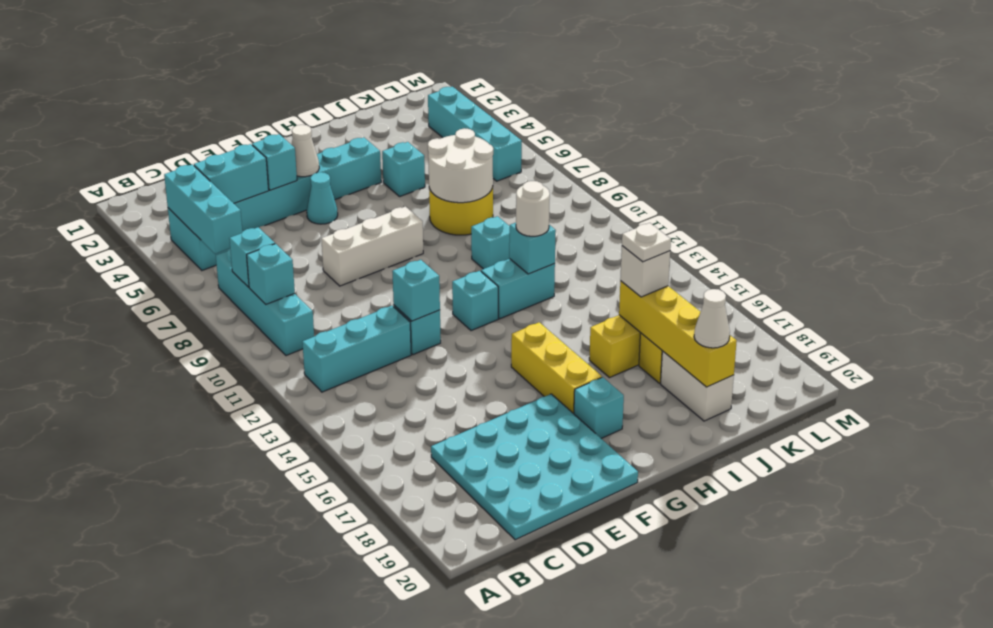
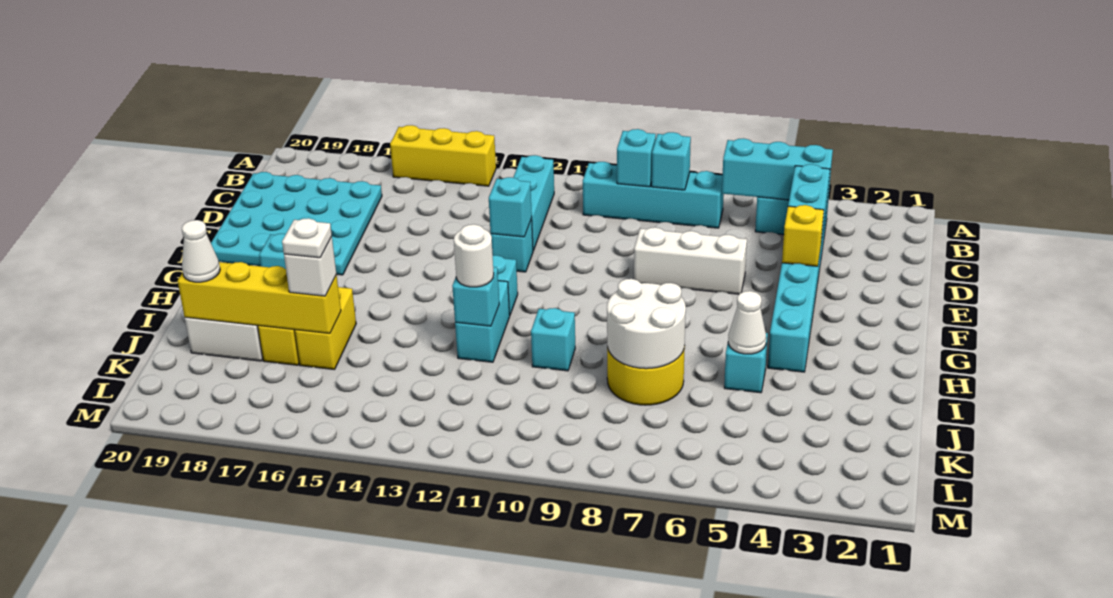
cyan 1x1 brick [252,134,297,190] -> yellow 1x1 brick [782,205,824,266]
white 1x3 brick [321,207,423,286] -> white 1x3 brick turned to [634,227,747,294]
white 1x1 cone [291,125,319,177] -> white 1x1 cone moved to [728,291,766,354]
cyan 1x1 cone [307,172,338,224] -> none
yellow 1x3 brick [511,322,602,414] -> yellow 1x3 brick moved to [390,125,496,186]
cyan 1x4 brick [428,87,522,181] -> none

